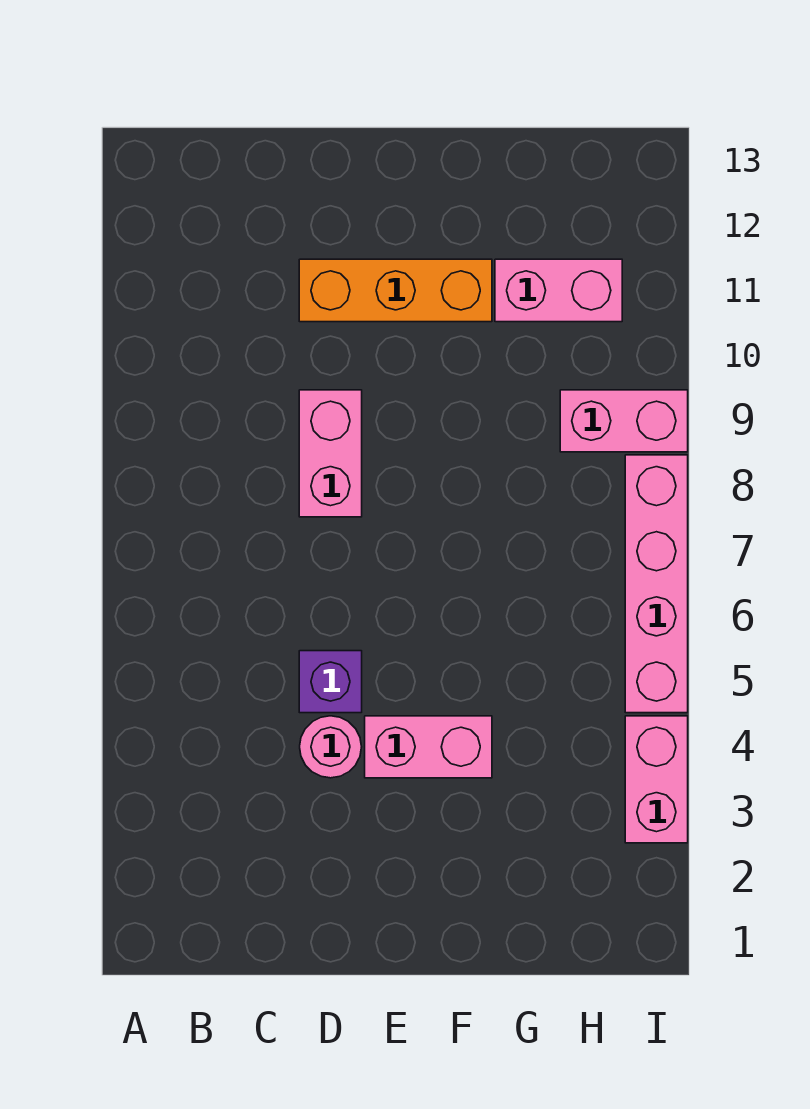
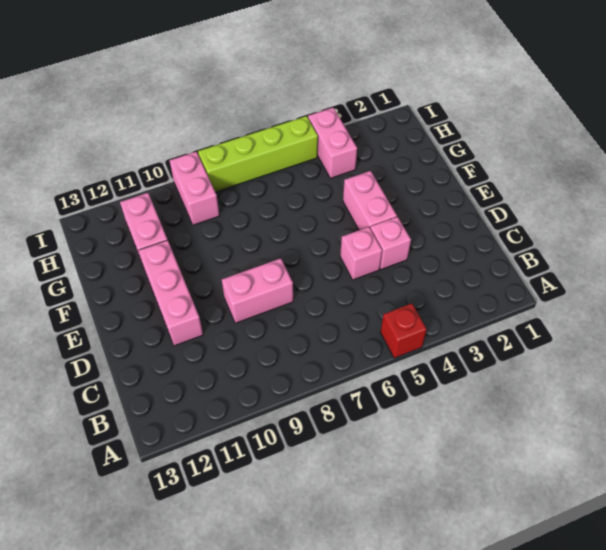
none -> red 1x1 brick [380,303,427,358]
pink 1x1 round brick [300,716,362,778] -> pink 1x1 brick [370,217,411,269]
purple 1x1 brick [299,651,362,713] -> pink 1x1 brick [340,227,382,280]
orange 1x3 brick [299,259,492,322] -> pink 1x3 brick [139,240,203,346]
pink 1x2 brick [625,716,688,843] -> pink 1x2 brick turned to [308,108,357,178]
pink 1x4 brick [625,455,688,713] -> lime 1x4 brick [198,116,318,192]

